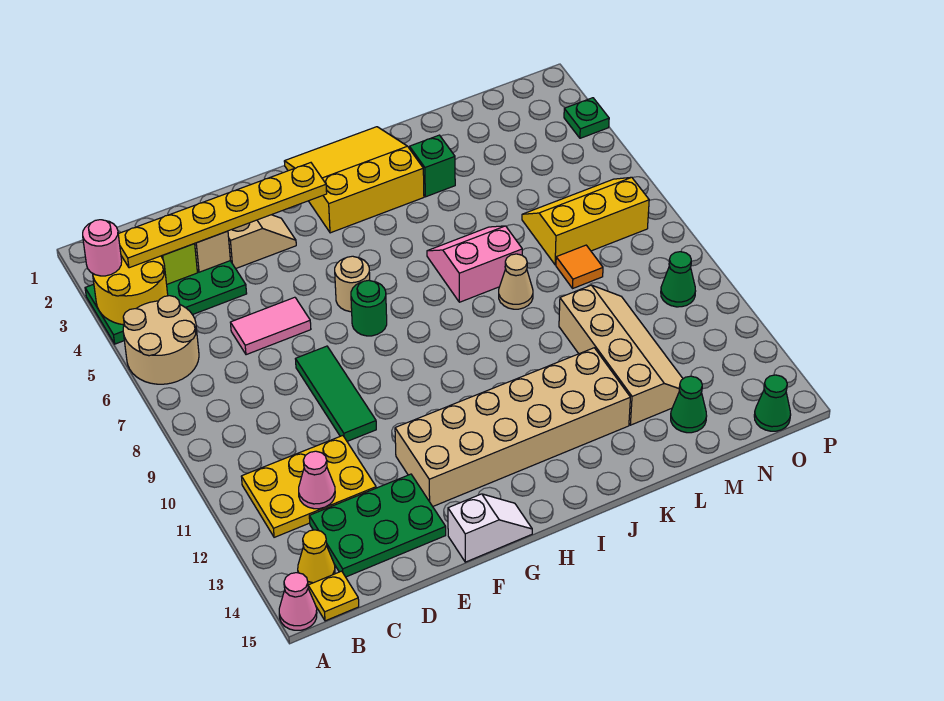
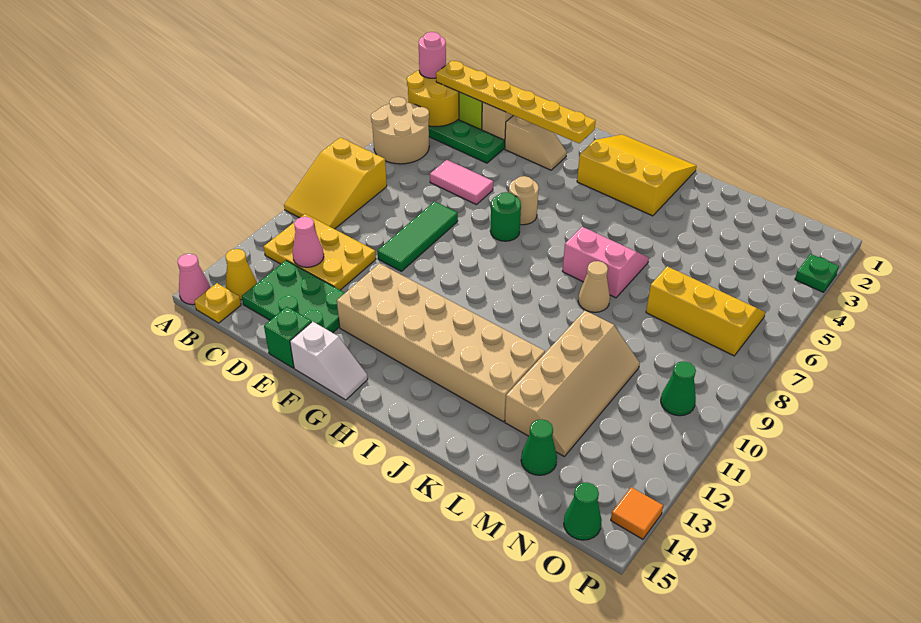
none -> yellow 2x3 slope [284,138,387,229]
green 1x1 brick [409,135,455,197] -> green 1x1 brick moved to [264,307,311,368]
orange 1x1 tile [556,245,603,288] -> orange 1x1 tile moved to [611,487,663,539]

